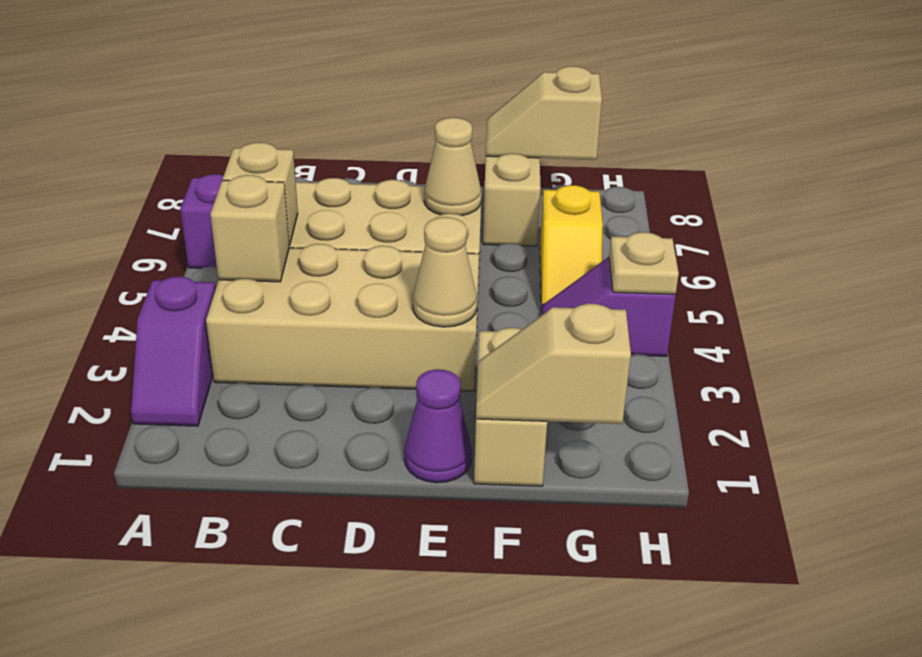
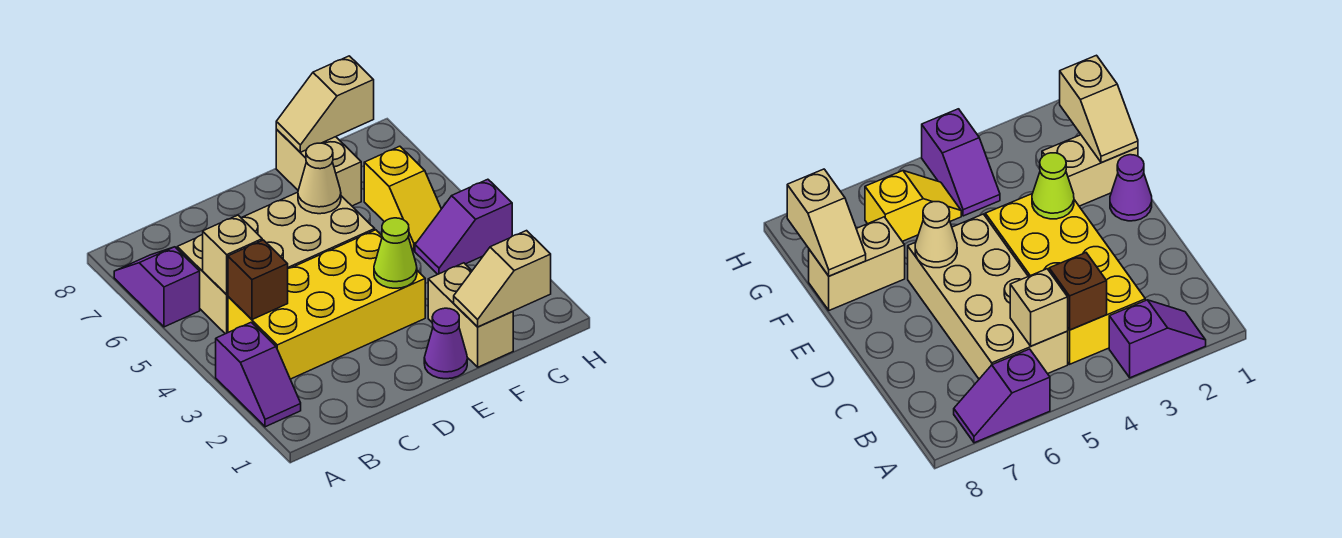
tan 2x4 brick [206,244,479,391] -> yellow 2x4 brick [228,230,425,379]
tan 1x1 brick [210,175,289,282] -> brown 1x1 brick [228,240,288,319]
tan 1x1 cone [413,217,477,327] -> lime 1x1 cone [374,218,417,288]
tan 1x1 plate [609,232,679,294] -> none

